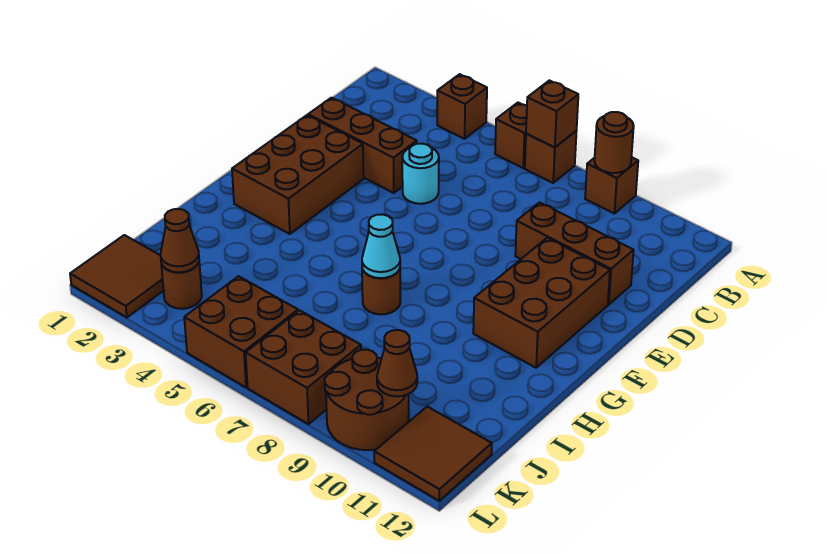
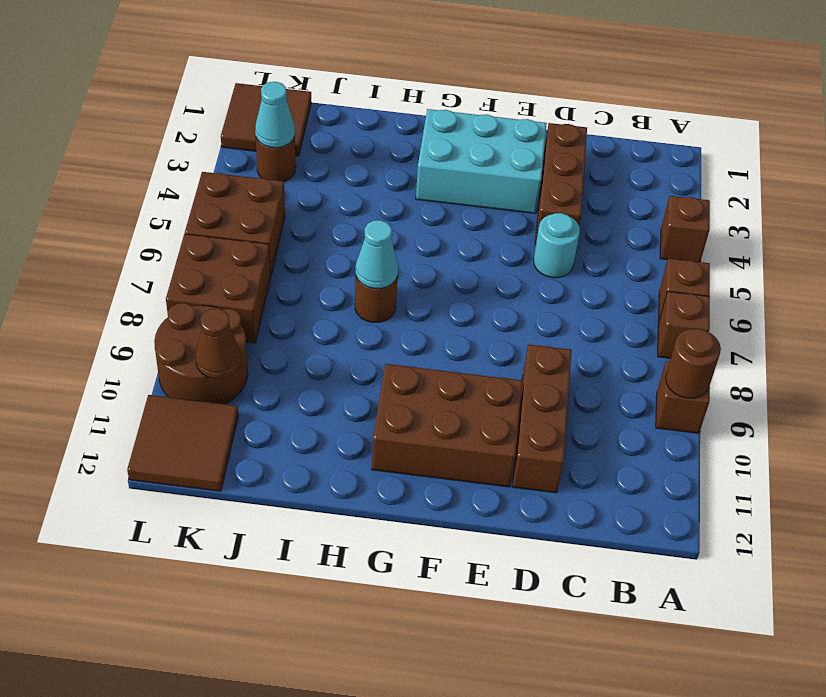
brown 1x1 brick [526,80,578,147] -> none
brown 2x3 brick [232,115,364,234] -> cyan 2x3 brick [416,109,547,214]
brown 1x1 cone [161,209,199,272] -> cyan 1x1 cone [255,82,295,148]

